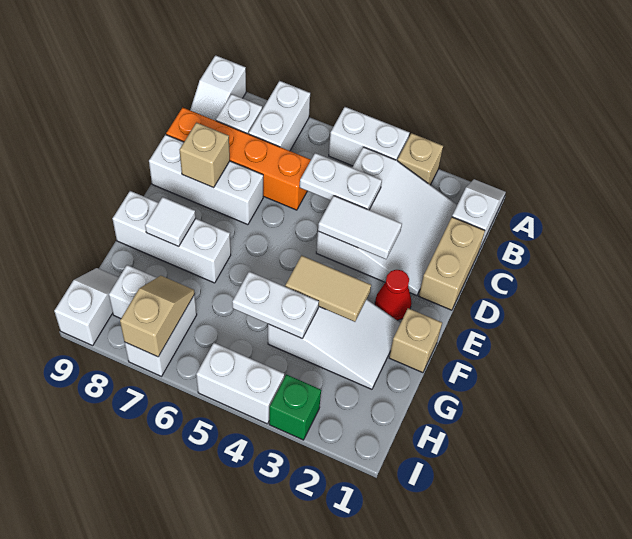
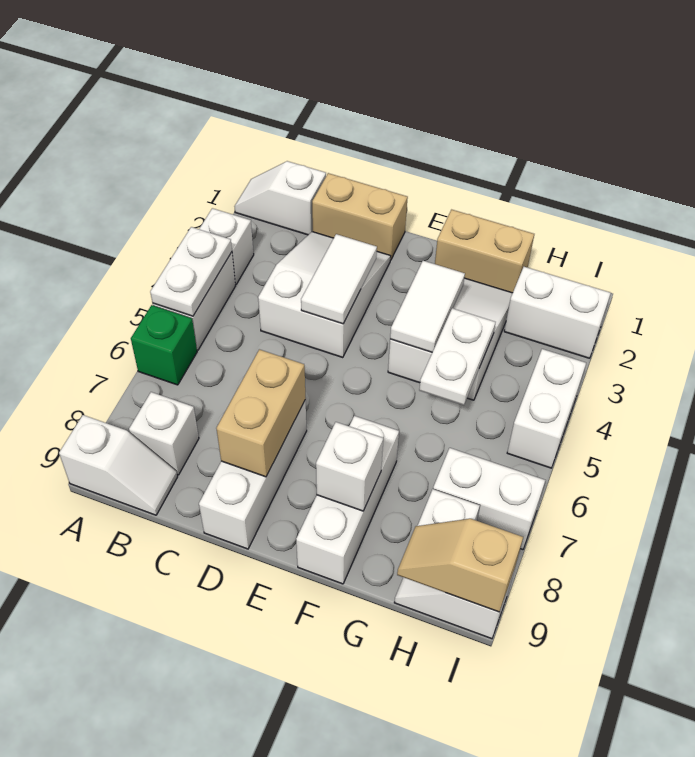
tan 1x1 brick [397,133,443,185] -> white 1x1 brick [199,208,254,284]
white 1x2 brick [249,81,310,151] -> white 1x2 brick moved to [504,267,611,358]
white 3x3 slope [316,147,457,296] -> white 2x3 slope [258,232,391,358]
white 1x2 plate [300,153,382,210] -> white 1x2 plate moved to [150,227,232,316]
orange 1x4 brick [166,107,311,210] -> none
tan 1x1 brick [180,123,230,188] -> tan 1x2 brick [216,349,306,477]
red 1x1 cone [375,270,411,320] -> none
tan 1x1 brick [389,308,442,373] -> tan 1x2 brick [435,210,534,293]
tan 1x2 tile [285,256,371,322] -> white 1x2 tile [390,261,465,352]
white 1x1 tile [145,197,196,246] -> white 1x1 brick [316,422,383,511]
tan 1x2 slope [120,276,195,357] -> tan 1x2 slope moved to [397,519,523,612]
green 1x1 brick [269,374,321,440] -> green 1x1 brick moved to [131,305,197,385]

